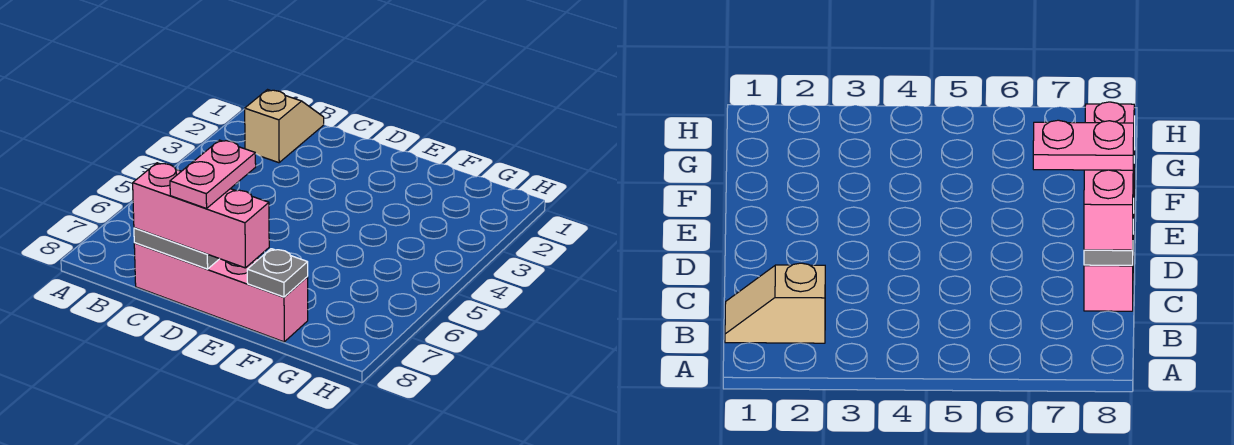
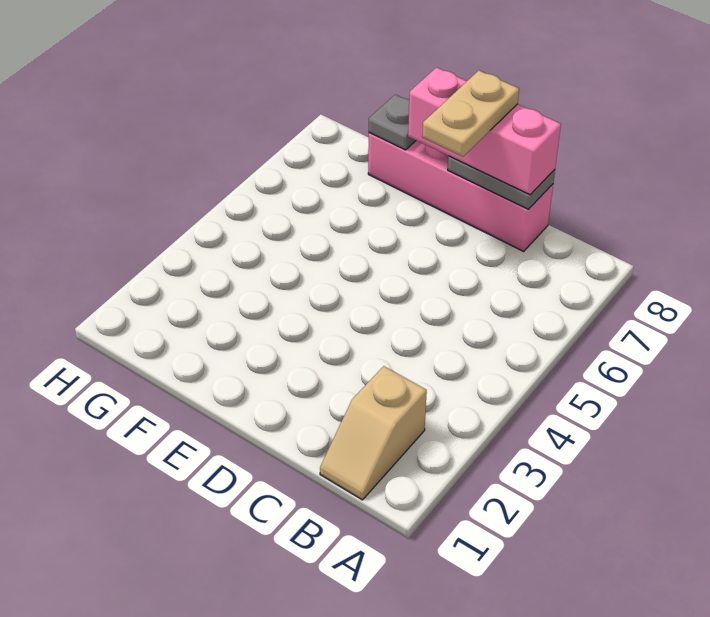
pink 1x2 plate [170,140,256,209] -> tan 1x2 plate [422,70,519,157]

